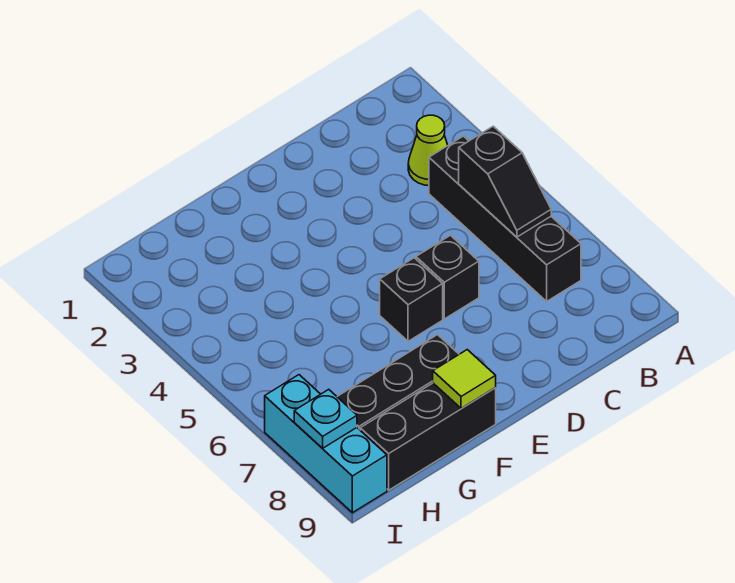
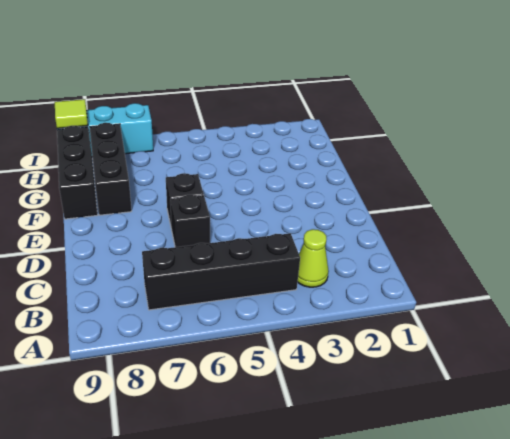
black 1x2 slope [459,126,551,237] -> none
lime 1x1 tile [433,350,496,409] -> lime 1x1 tile moved to [55,99,88,128]
cyan 1x1 plate [294,389,357,448] -> none

